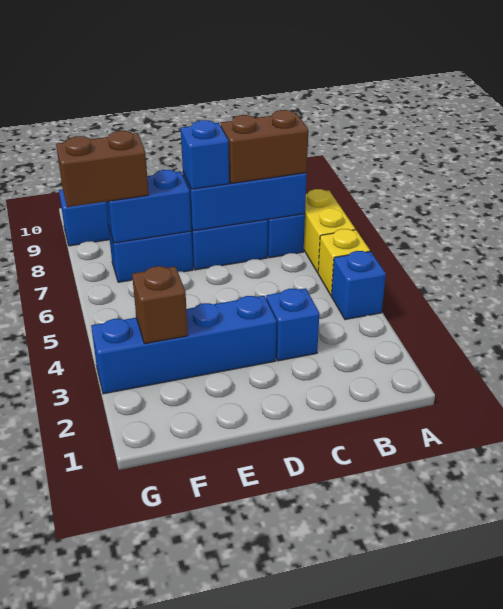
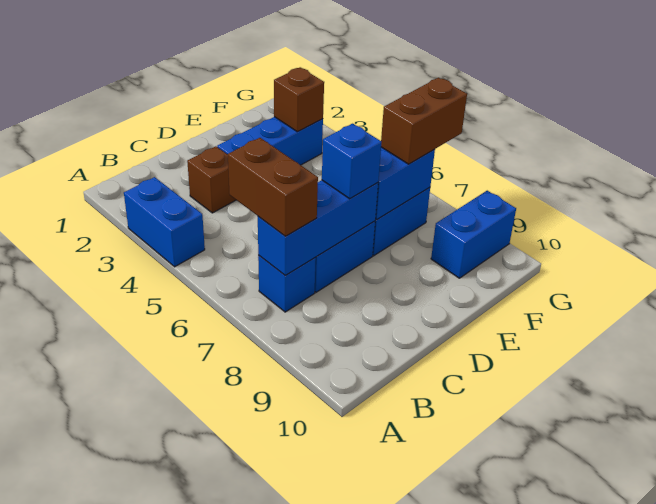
blue 1x1 brick [331,251,386,320] -> blue 1x2 brick [124,177,205,267]
yellow 1x1 brick [318,229,370,295] -> none
yellow 1x2 brick [304,189,355,273] -> none
brown 1x2 brick [221,110,308,184] -> brown 1x2 brick turned to [228,138,318,237]
blue 1x1 brick [266,288,319,361] -> brown 1x1 brick [187,146,236,213]
blue 1x4 brick [91,296,277,394] -> blue 1x3 brick [217,117,323,165]

